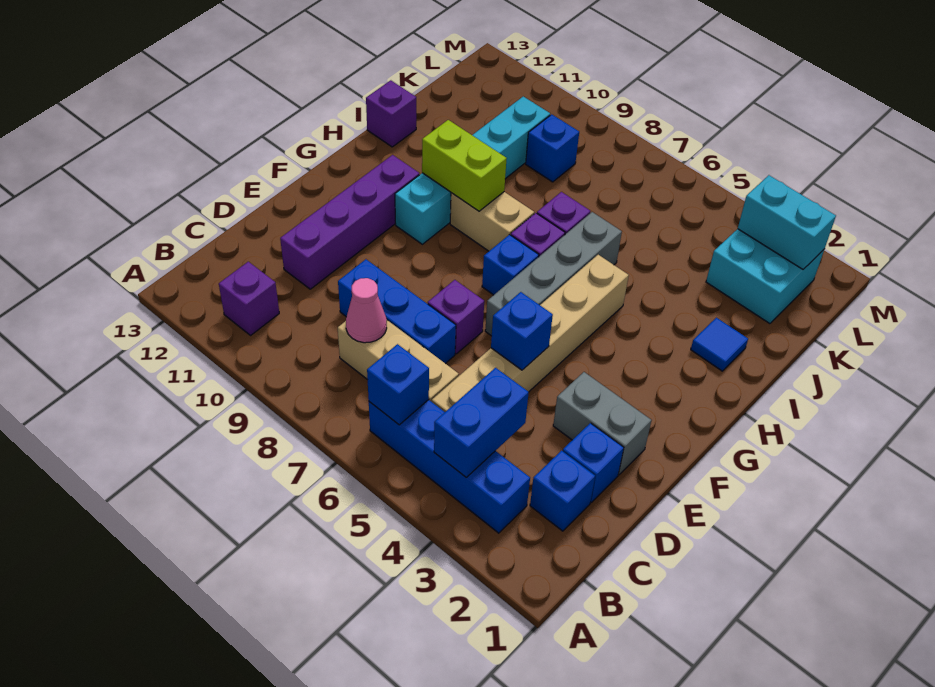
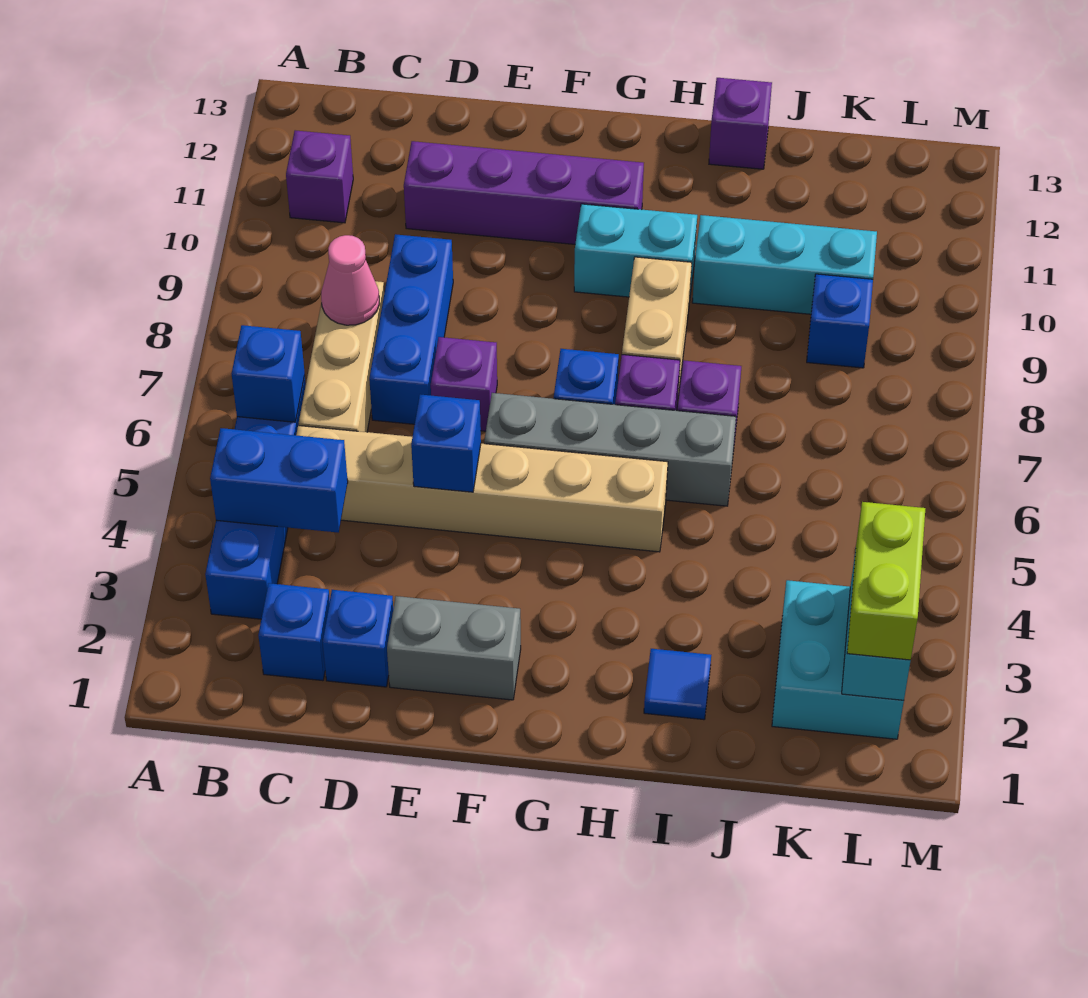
grey 1x2 brick [553,372,652,475] -> grey 1x2 brick turned to [387,596,521,700]
lime 1x2 brick [422,120,507,211] -> lime 1x2 brick moved to [847,502,925,660]

